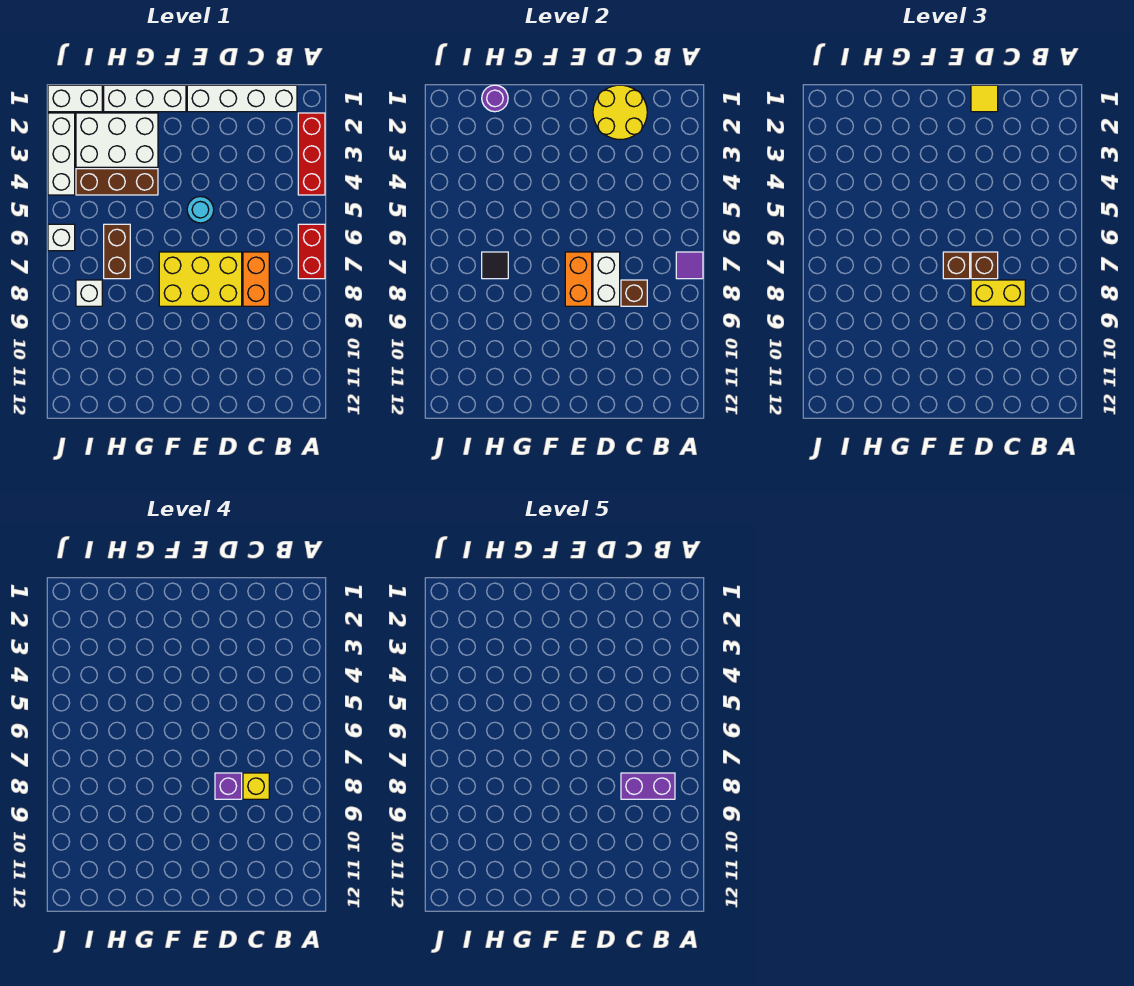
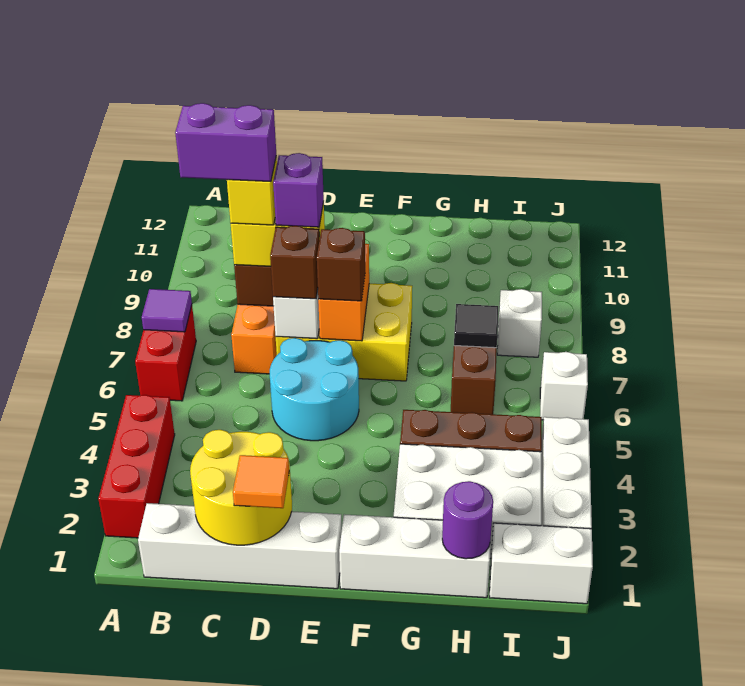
yellow 1x1 tile [971,85,998,112] -> orange 1x1 tile [233,455,289,508]
cyan 1x1 round brick [187,197,214,223] -> cyan 2x2 round brick [269,338,359,441]

